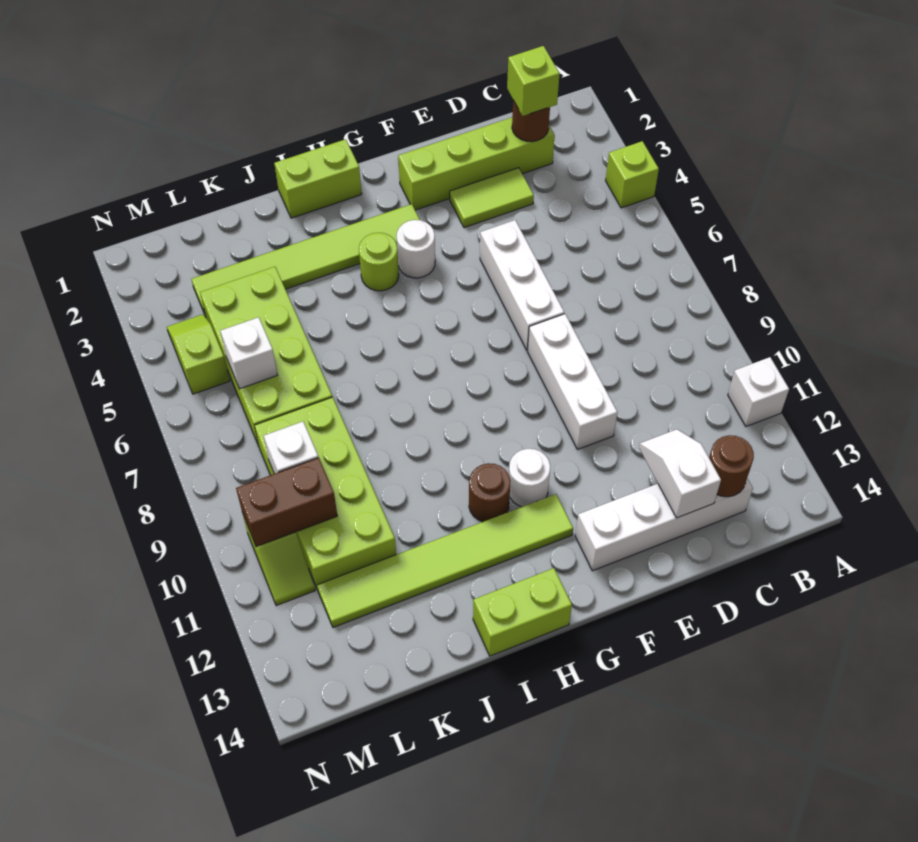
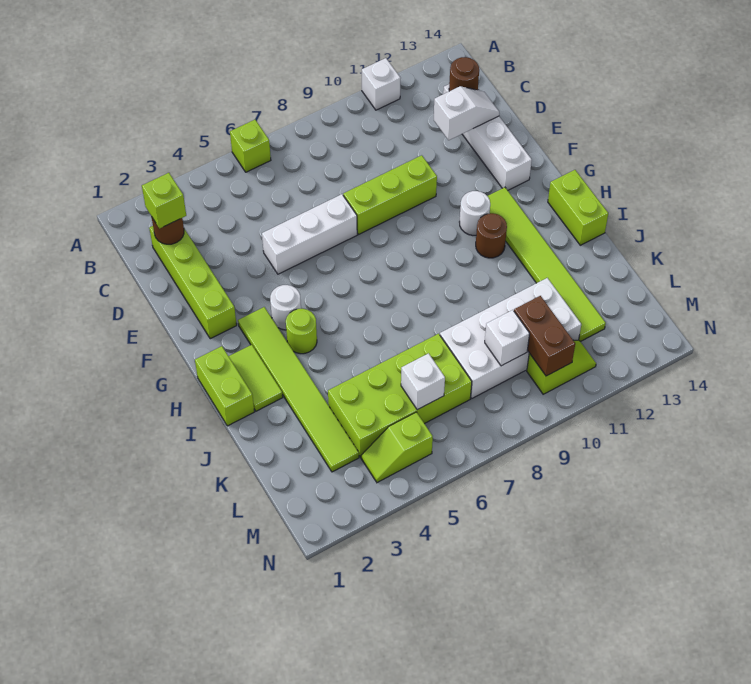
lime 1x1 brick [606,141,659,208] -> lime 1x1 brick moved to [230,120,271,172]
lime 1x2 tile [450,168,534,228] -> lime 1x2 tile moved to [229,345,283,411]
white 1x2 slope [639,429,721,518] -> white 1x2 slope turned to [434,86,499,140]
white 1x3 brick [528,314,617,449] -> lime 1x3 brick [343,155,437,234]
lime 2x4 brick [254,397,396,590] -> white 2x4 brick [440,278,581,398]

